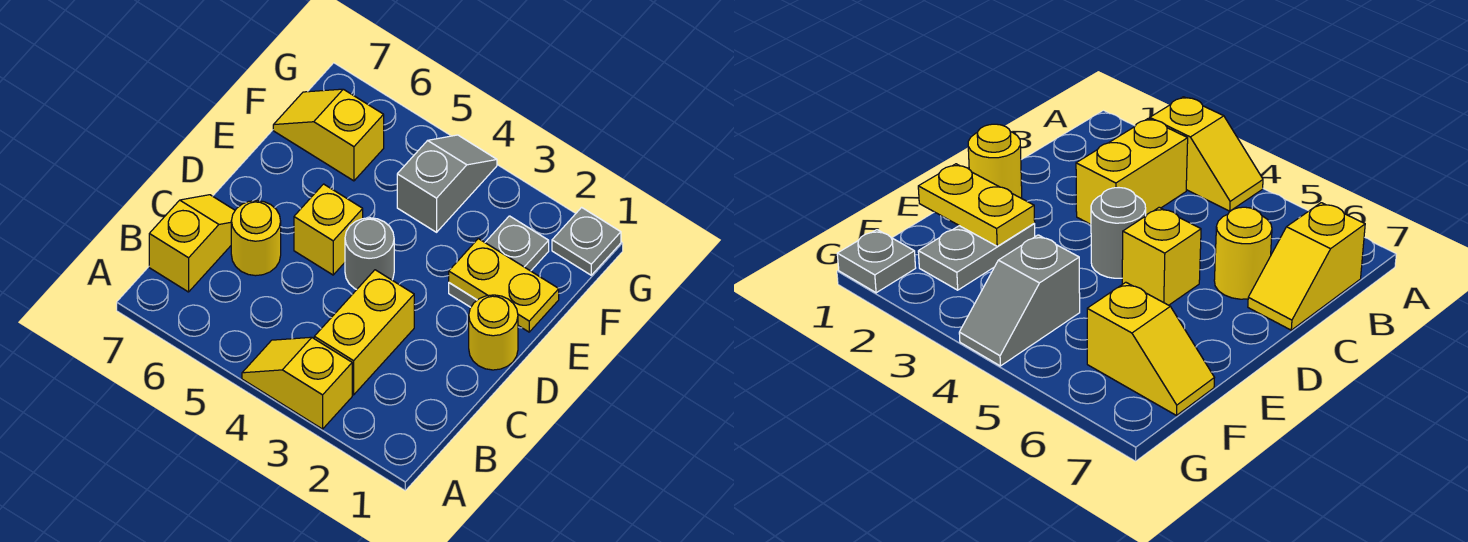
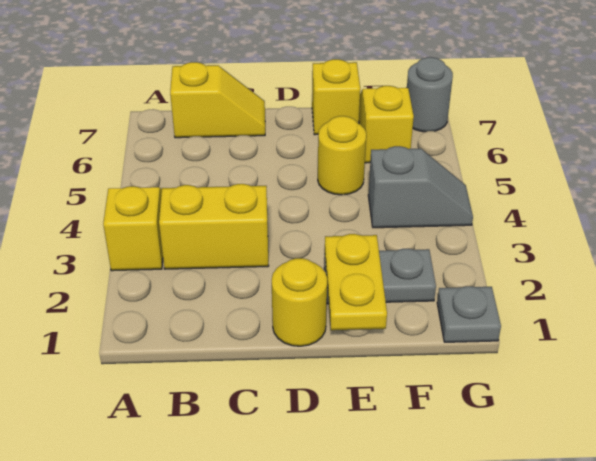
yellow 1x1 round brick [231,201,281,276] -> yellow 1x1 round brick moved to [318,116,366,195]
grey 1x1 round brick [345,218,394,289] -> grey 1x1 round brick moved to [407,57,453,132]
yellow 1x1 brick [294,184,363,275] -> yellow 1x1 brick moved to [312,59,360,135]

